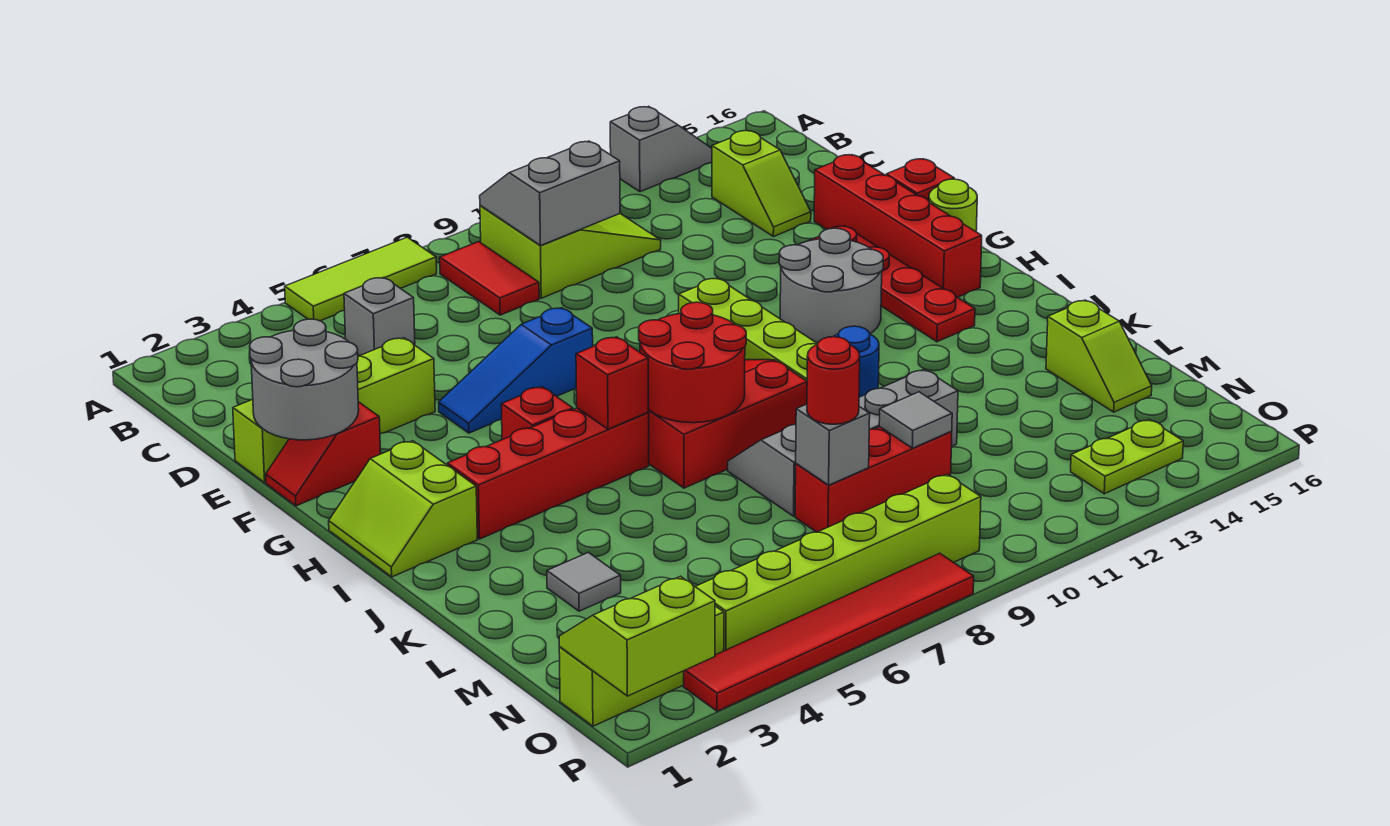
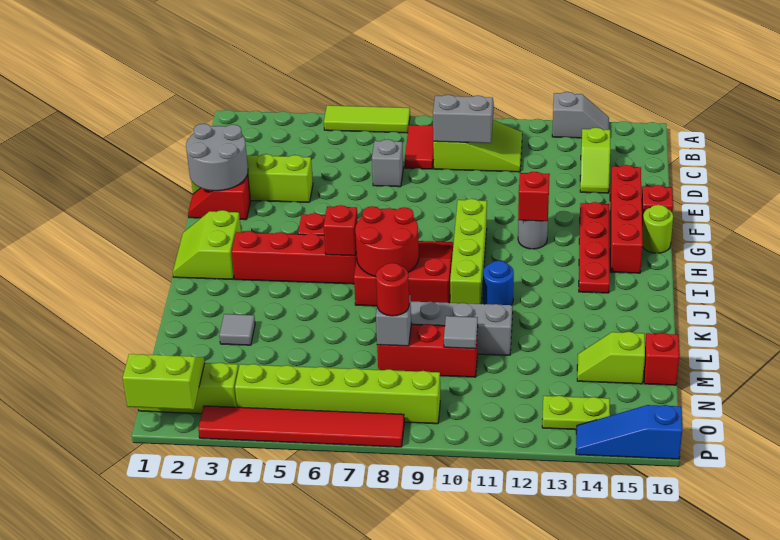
grey 1x1 brick [344,277,415,356] -> grey 1x1 brick moved to [372,139,403,187]
blue 1x3 slope [439,308,593,433] -> blue 1x3 slope moved to [576,405,682,459]
grey 2x2 round brick [779,228,883,343] -> grey 1x1 round brick [518,220,548,249]
none -> red 1x1 brick [518,172,550,221]
lime 1x2 slope [1046,300,1152,412] -> lime 1x2 slope turned to [577,332,645,384]
none -> red 1x1 brick [644,333,679,385]

